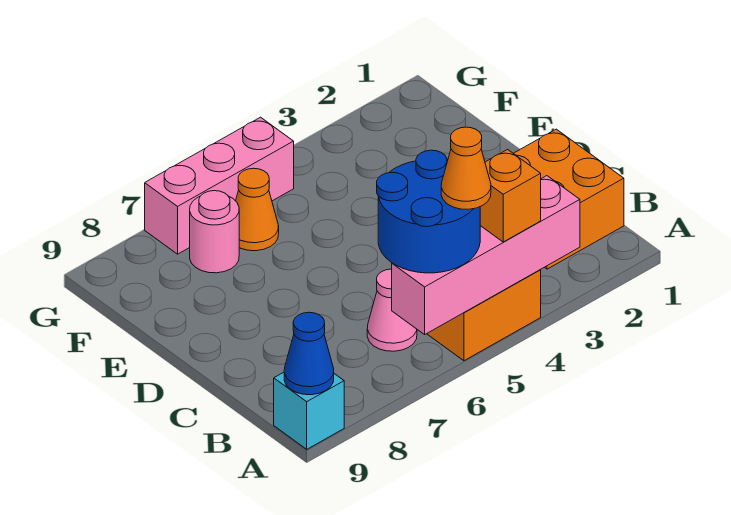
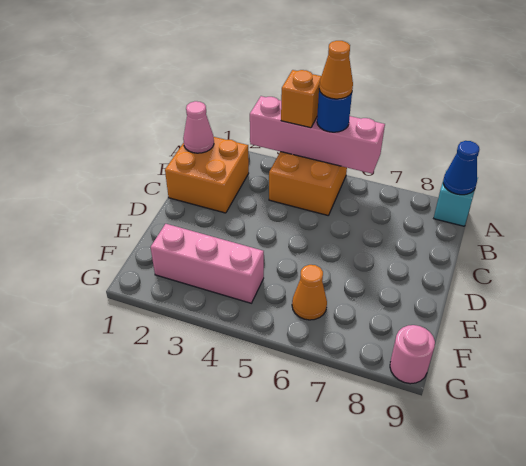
blue 2x2 round brick [377,150,480,273] -> blue 1x1 round brick [317,90,352,132]
pink 1x1 cone [367,269,417,351] -> pink 1x1 cone moved to [183,101,214,153]
pink 1x1 round brick [190,191,239,273] -> pink 1x1 round brick moved to [390,325,435,384]
pink 1x3 brick [145,117,294,254] -> pink 1x3 brick moved to [151,224,264,303]

